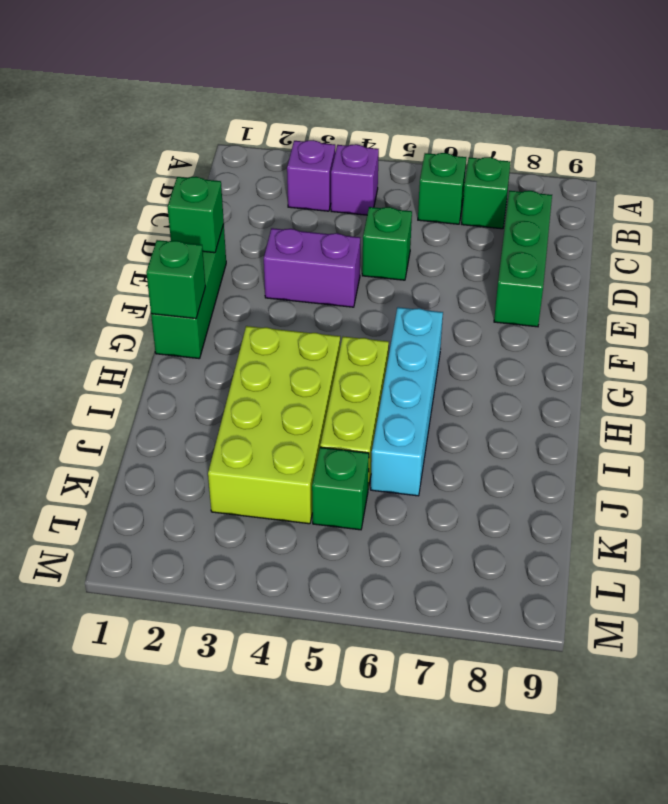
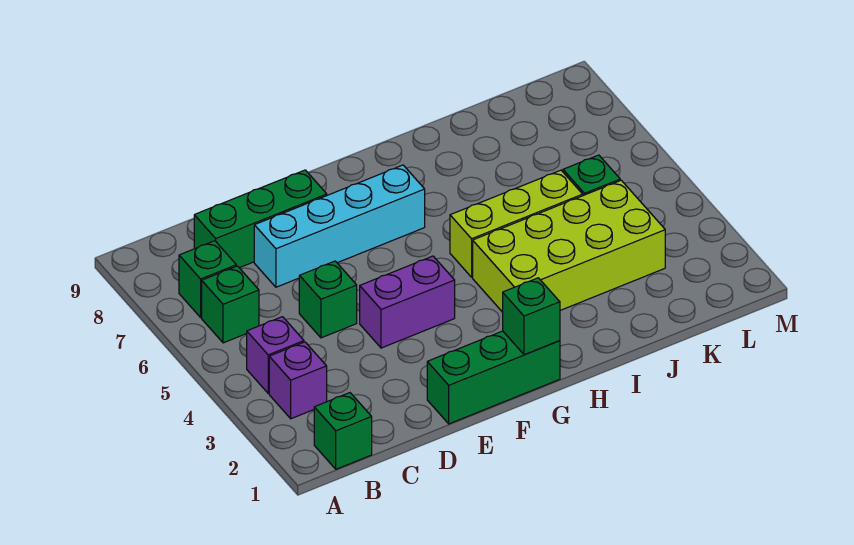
green 1x1 brick [168,177,224,253] -> green 1x1 brick moved to [314,393,372,469]
purple 1x2 brick [264,228,360,307] -> purple 1x2 brick turned to [360,256,455,348]
cyan 1x4 brick [371,307,443,496] -> cyan 1x4 brick moved to [254,165,425,287]

